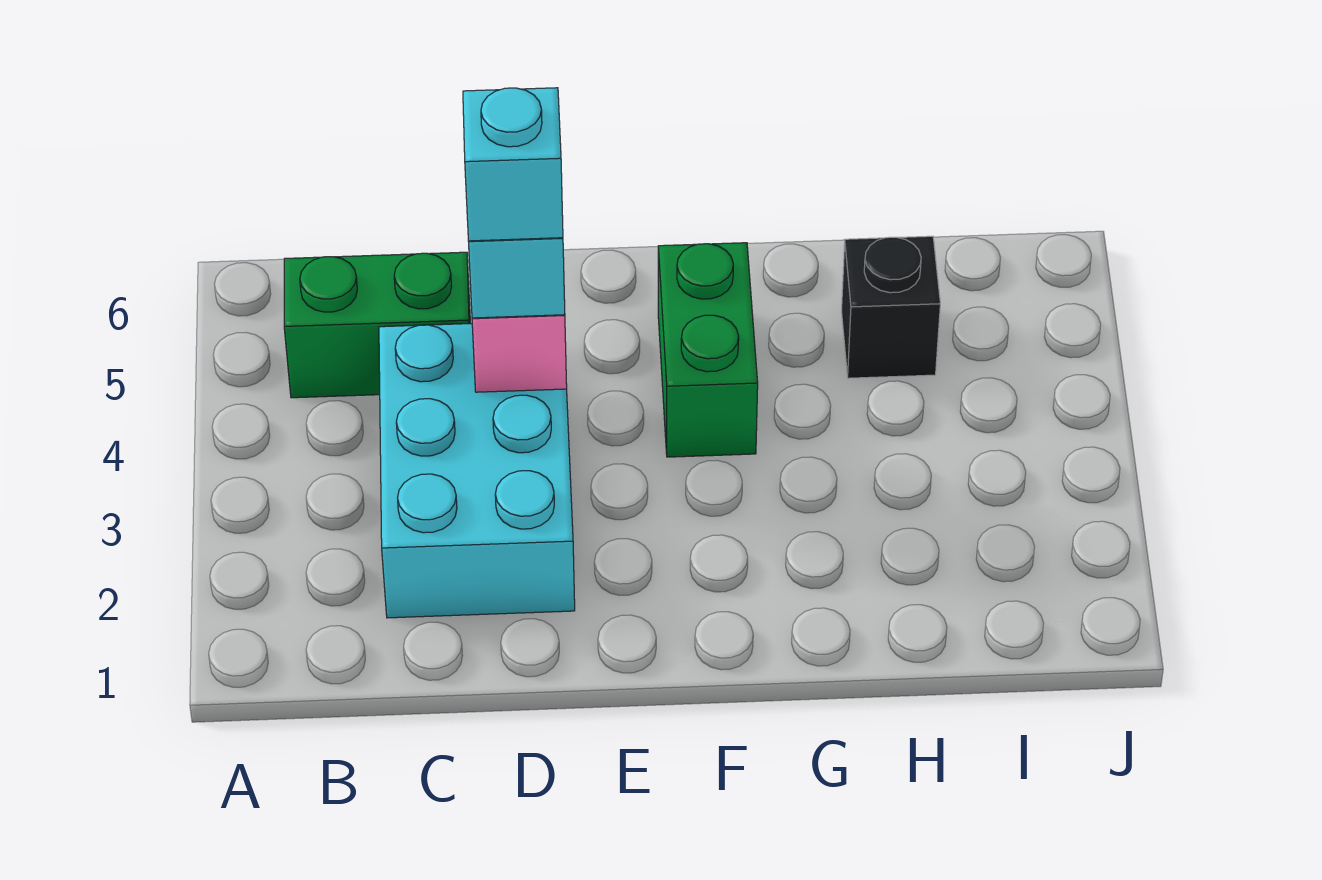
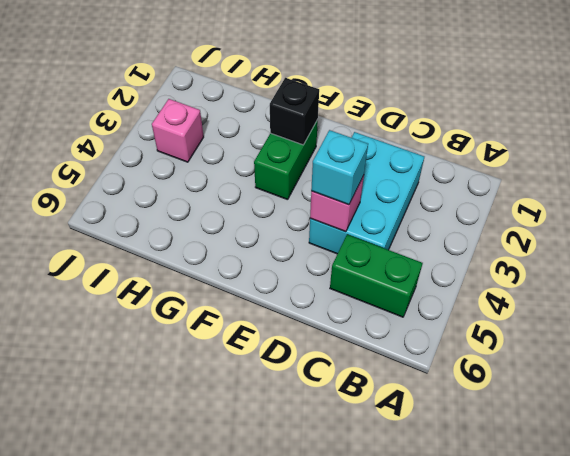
cyan 1x1 brick [463,88,563,241] -> none
green 1x2 brick [658,243,758,457] -> green 1x2 brick moved to [254,120,318,200]
black 1x1 brick [842,236,940,378] -> black 1x1 brick moved to [270,78,319,145]
none -> pink 1x1 brick [152,99,204,162]

